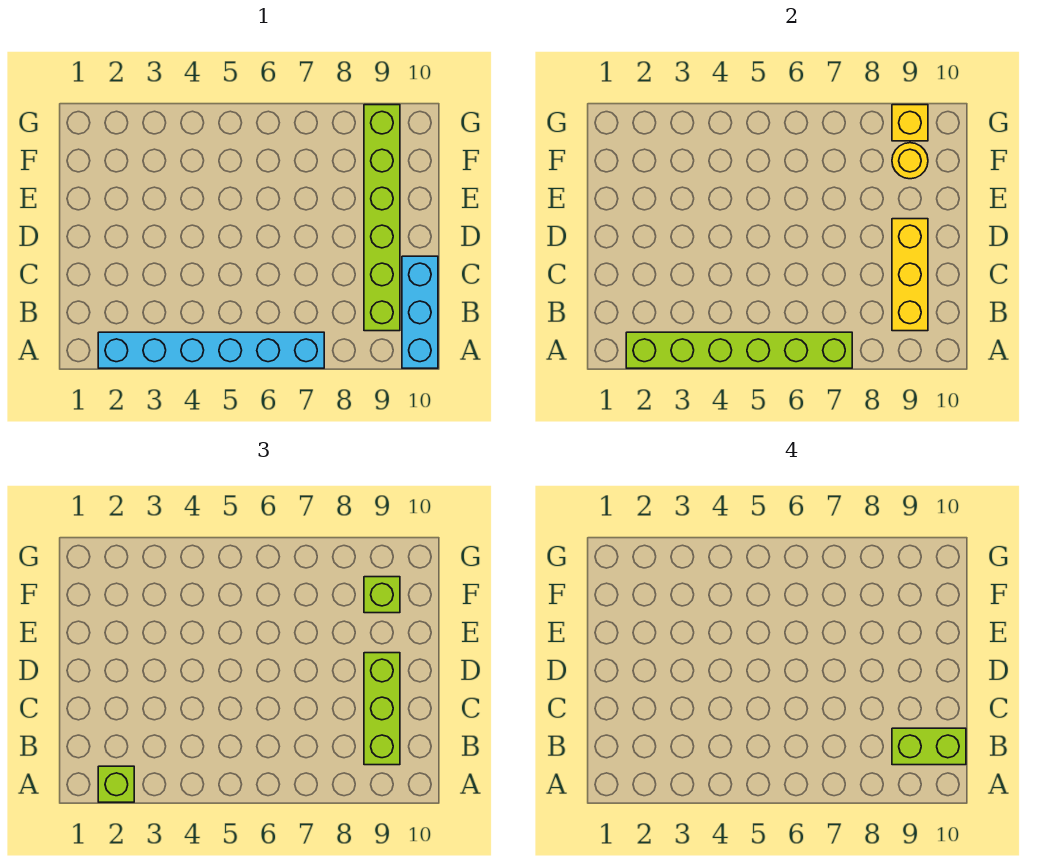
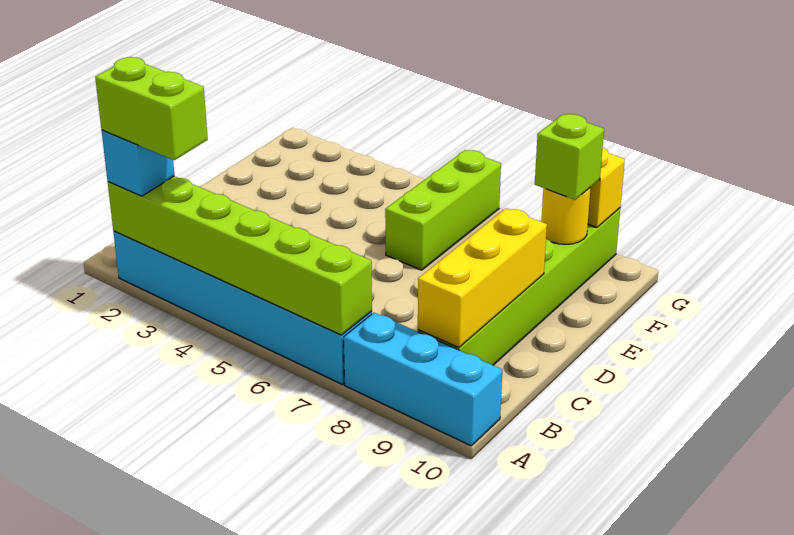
lime 1x1 brick [98,766,134,802] -> cyan 1x1 brick [102,130,175,196]
cyan 1x3 brick [402,256,438,368] -> cyan 1x3 brick turned to [344,313,502,446]
lime 1x3 brick [364,653,400,765] -> lime 1x3 brick moved to [385,150,501,270]
lime 1x2 brick [892,728,966,765] -> lime 1x2 brick moved to [95,57,208,160]

